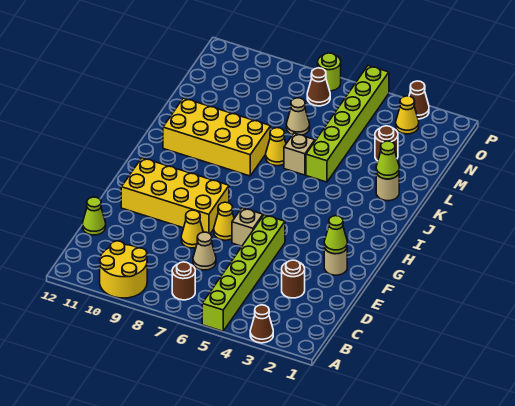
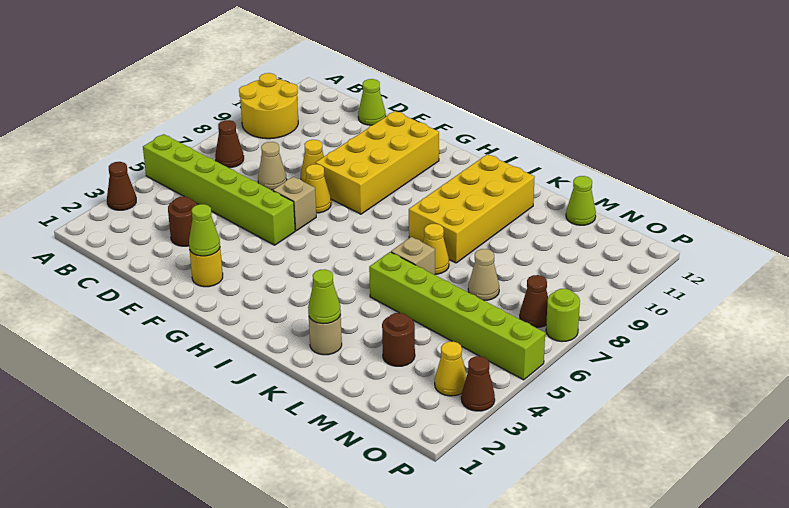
brown 1x1 round brick [172,262,195,300] -> brown 1x1 cone [215,120,244,168]
tan 1x1 round brick [324,248,347,275] -> yellow 1x1 round brick [189,248,223,287]
none -> lime 1x1 cone [566,176,596,225]

